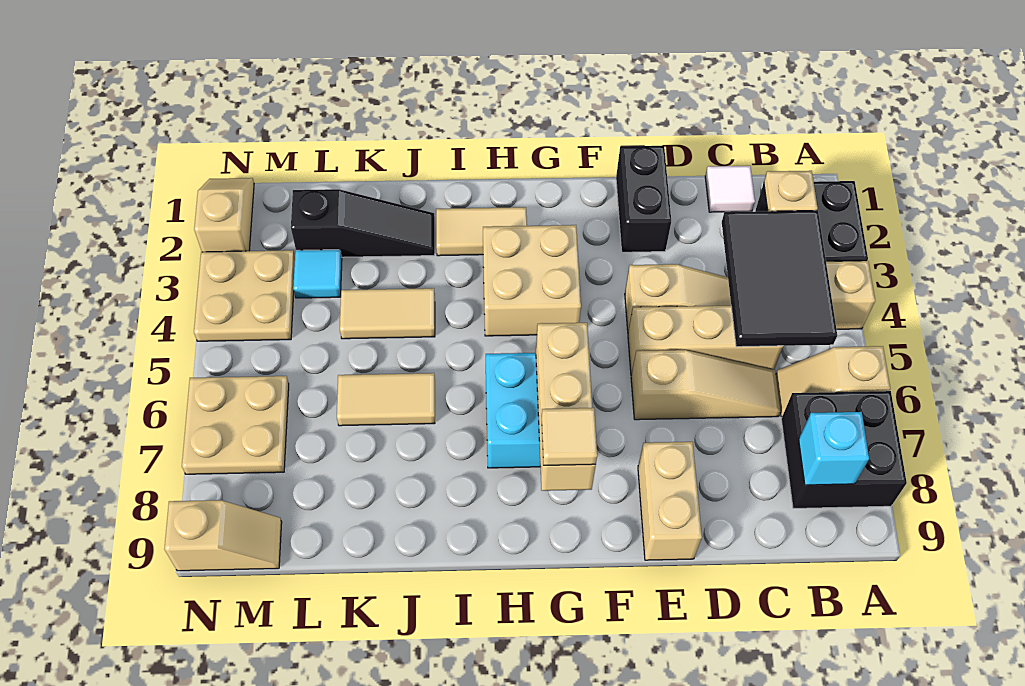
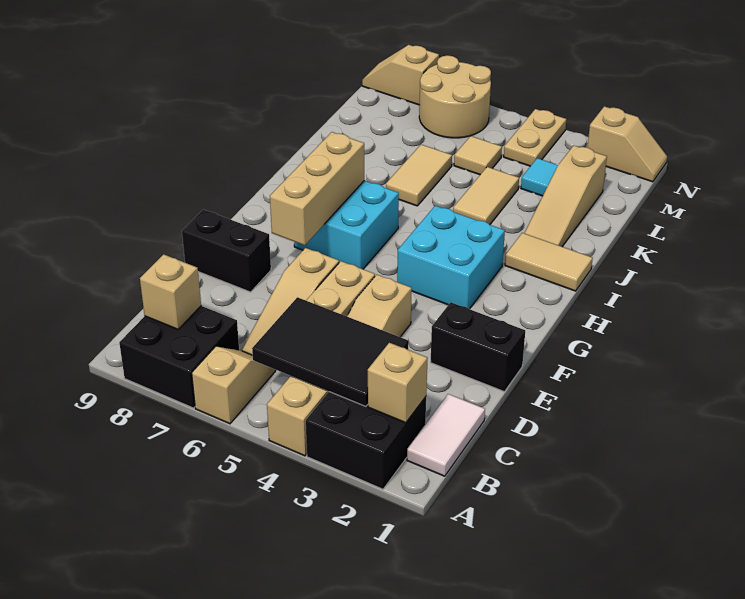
tan 1x1 plate [764,171,818,211] -> tan 1x1 brick [368,343,428,423]
cyan 1x1 brick [799,412,869,485] -> tan 1x1 brick [140,254,201,329]
white 1x1 tile [705,166,755,212] -> white 1x2 tile [407,394,485,476]
tan 1x2 brick [638,442,702,560] -> black 1x2 brick [182,209,271,292]
tan 2x2 brick [483,225,581,336] -> cyan 2x2 brick [397,206,505,309]
tan 1x3 brick [536,323,596,491] -> tan 1x3 brick turned to [270,132,364,245]
tan 1x1 tile [542,408,597,465] -> tan 1x1 tile moved to [454,136,502,175]
tan 1x2 tile [436,207,527,256] -> tan 1x2 tile turned to [505,233,593,291]
black 1x3 slope [291,189,435,257] -> tan 1x3 slope [524,145,607,247]
tan 2x2 plate [194,250,295,341] -> tan 1x2 plate [504,109,566,166]
tan 2x2 plate [182,376,289,474] -> tan 2x2 round brick [419,55,491,138]
tan 1x2 slope [164,500,282,571] -> tan 1x2 slope turned to [362,45,439,105]

